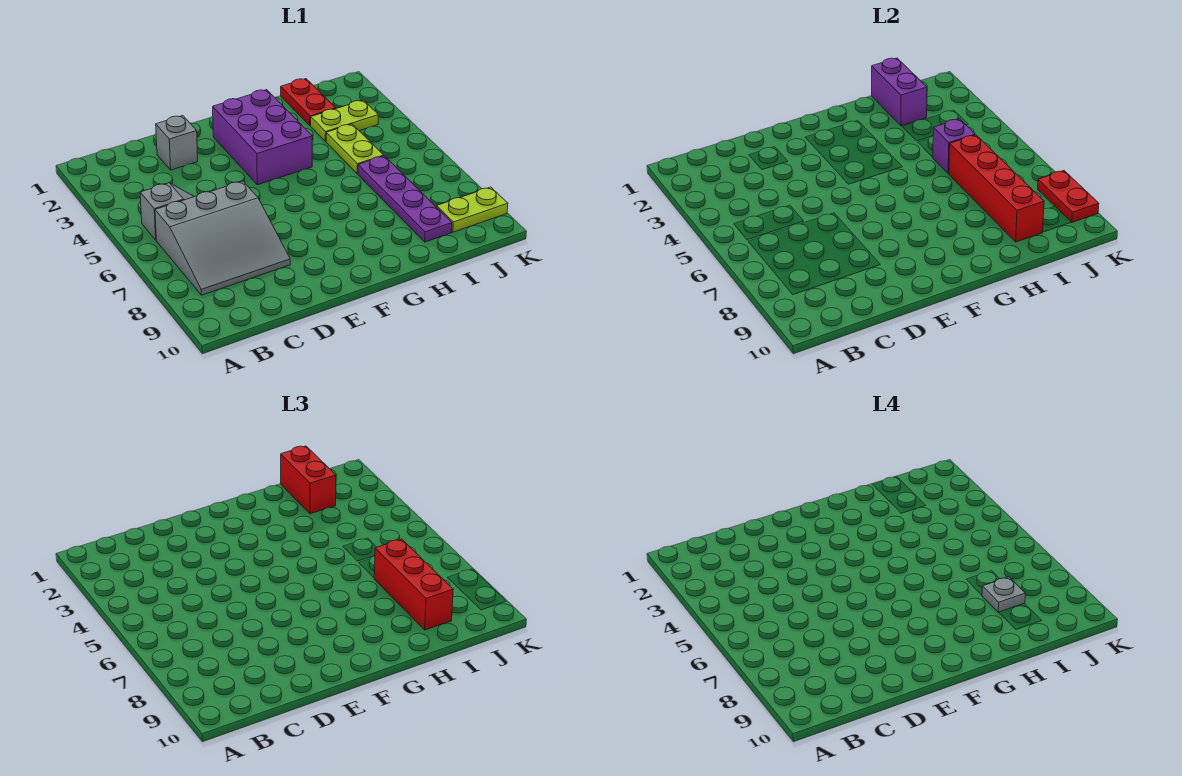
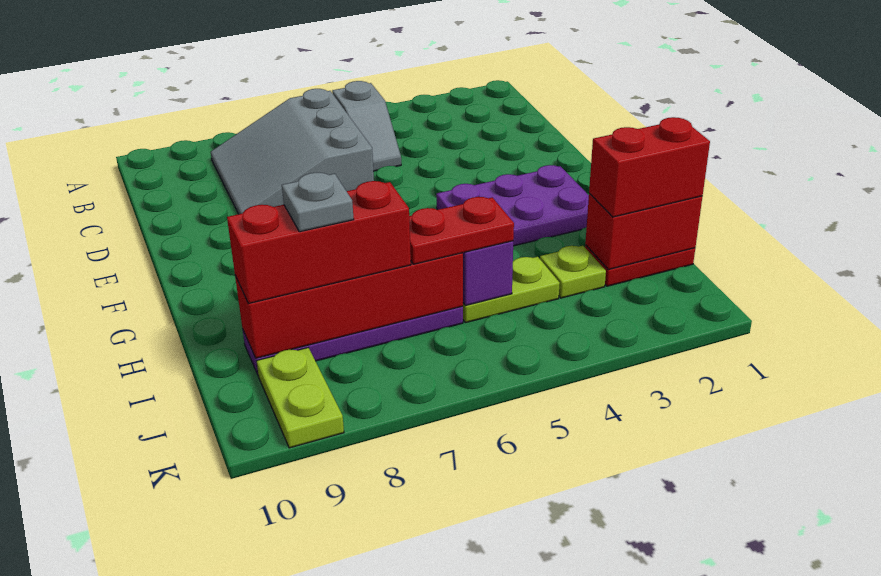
grey 1x1 brick [156,116,198,170] -> none
purple 2x3 brick [213,90,312,185] -> purple 2x3 plate [436,165,589,246]
purple 1x2 brick [872,58,927,126] -> red 1x2 brick [585,193,702,270]
lime 1x2 plate [311,100,378,141] -> lime 1x1 plate [540,246,606,298]
red 1x2 plate [1038,171,1099,222] -> red 1x2 plate moved to [409,197,514,264]

